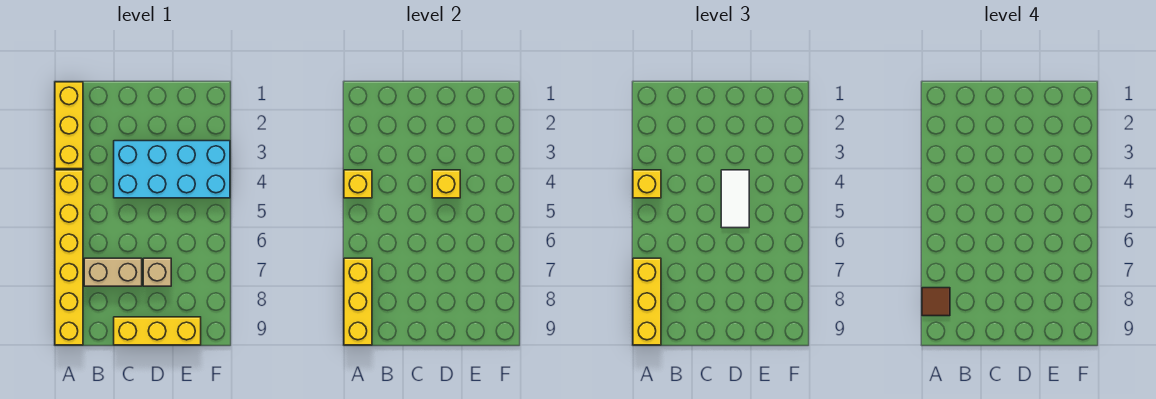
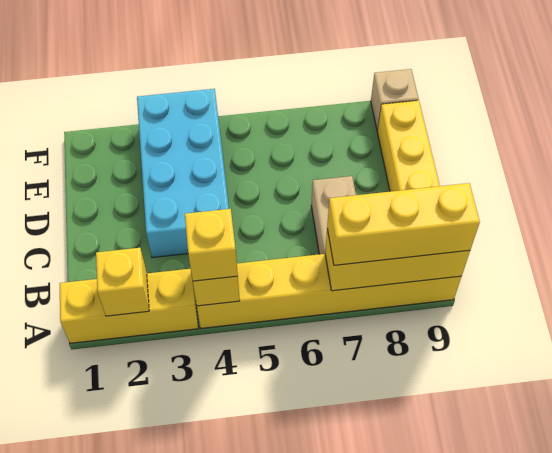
brown 1x1 tile [922,288,950,316] -> none
yellow 1x1 brick [432,170,460,198] -> yellow 1x1 brick moved to [96,248,149,316]
white 1x2 tile [721,170,749,228] -> none
tan 1x1 brick [143,258,171,286] -> tan 1x1 brick moved to [371,69,419,131]

